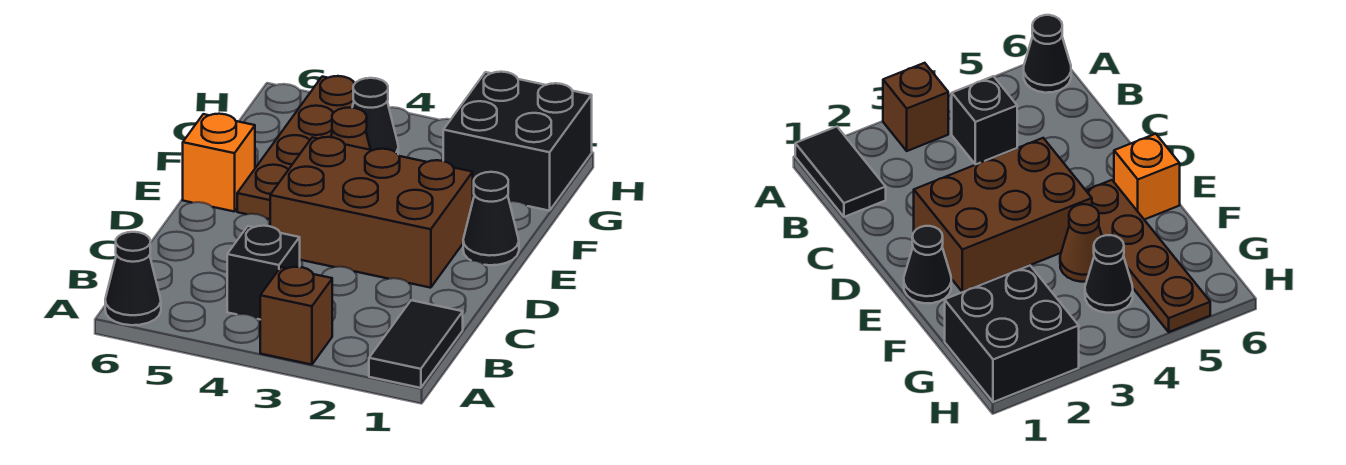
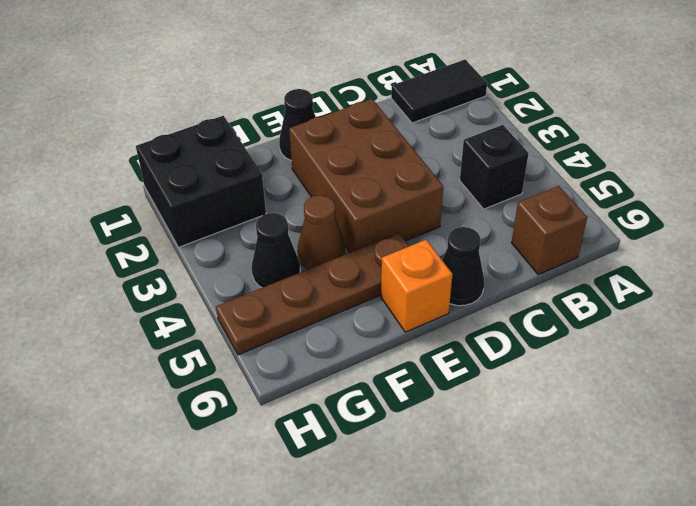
brown 1x1 brick [260,267,332,365] -> brown 1x1 brick moved to [511,186,587,275]
black 1x1 cone [105,232,161,325] -> black 1x1 cone moved to [442,227,484,306]

